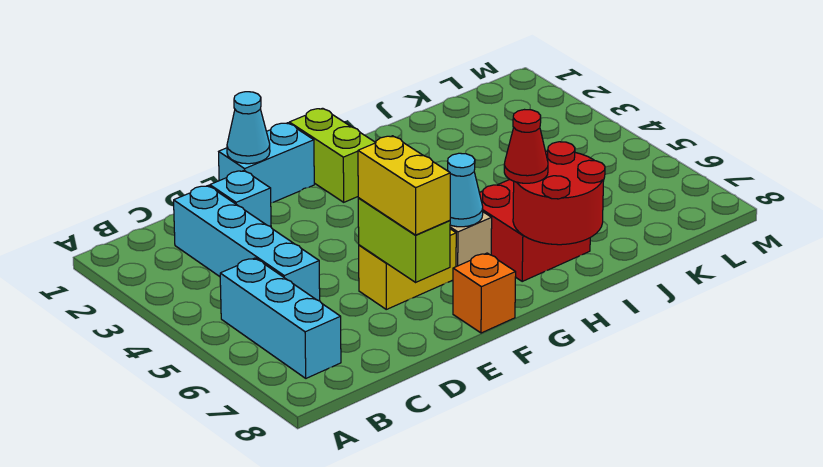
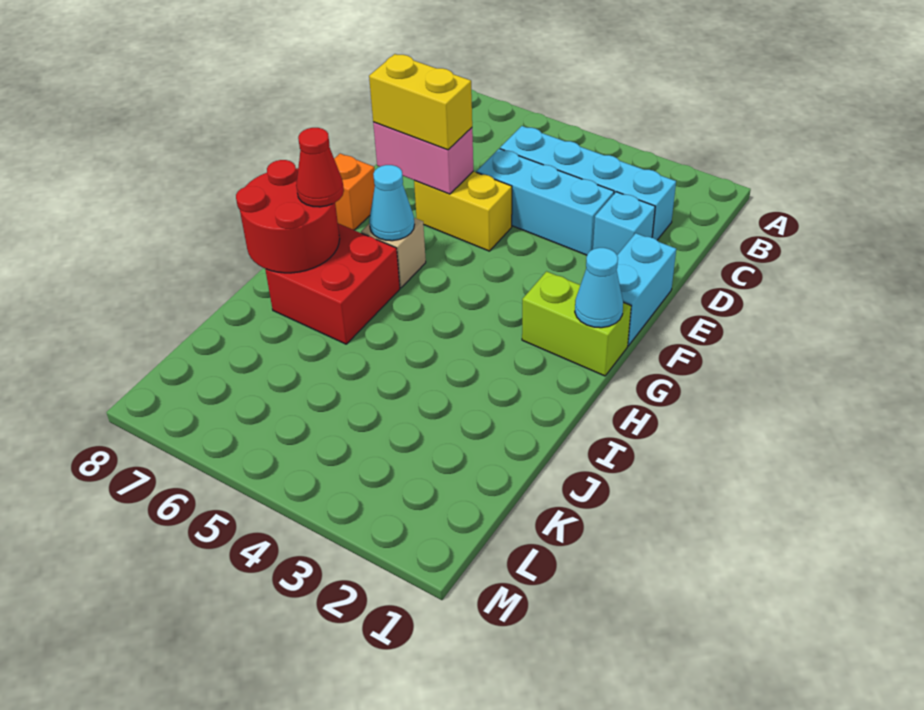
cyan 1x3 brick [220,258,341,378] -> cyan 1x3 brick moved to [476,149,614,255]
cyan 1x1 cone [227,92,270,164] -> cyan 1x1 cone moved to [575,248,623,328]
yellow 1x2 brick [359,229,456,309] -> yellow 1x2 brick turned to [414,171,512,251]
lime 1x2 brick [358,198,450,282] -> pink 1x2 brick [373,122,473,194]

